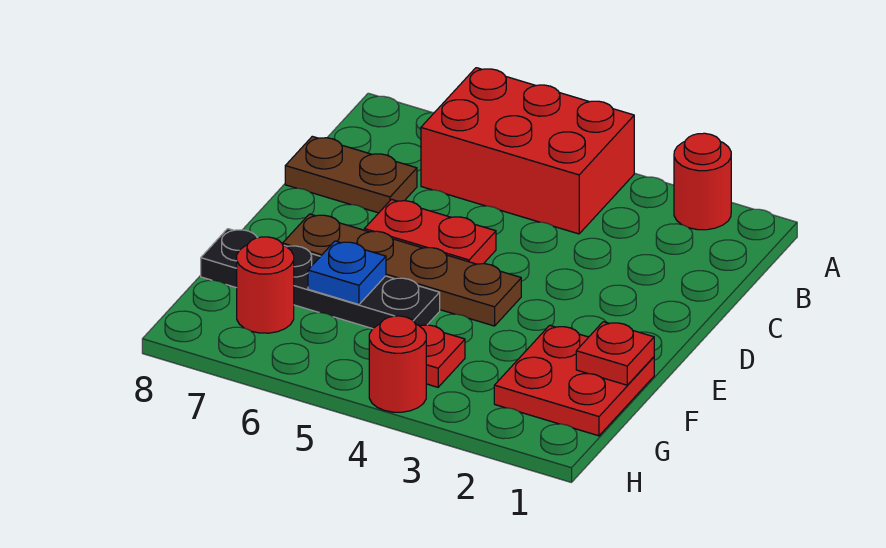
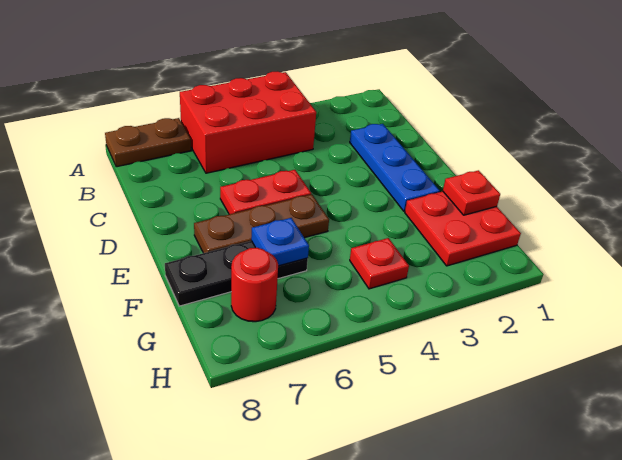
red 1x1 round brick [674,133,731,230] -> none
none -> blue 1x3 plate [350,124,440,211]
brown 1x2 plate [285,136,417,213] -> brown 1x2 plate moved to [105,118,191,167]
brown 1x4 plate [283,214,521,326] -> brown 1x3 plate [194,194,329,253]
black 1x4 plate [201,229,440,329] -> black 1x3 plate [165,241,308,306]
red 1x1 round brick [369,316,426,412] -> none

